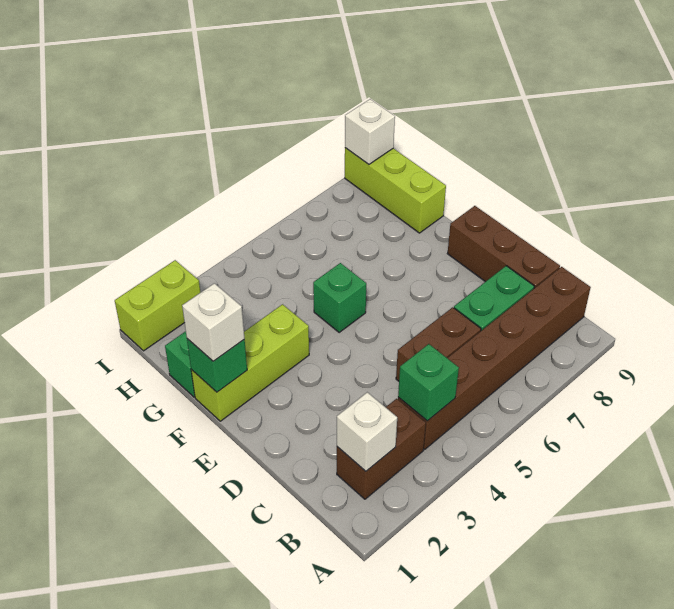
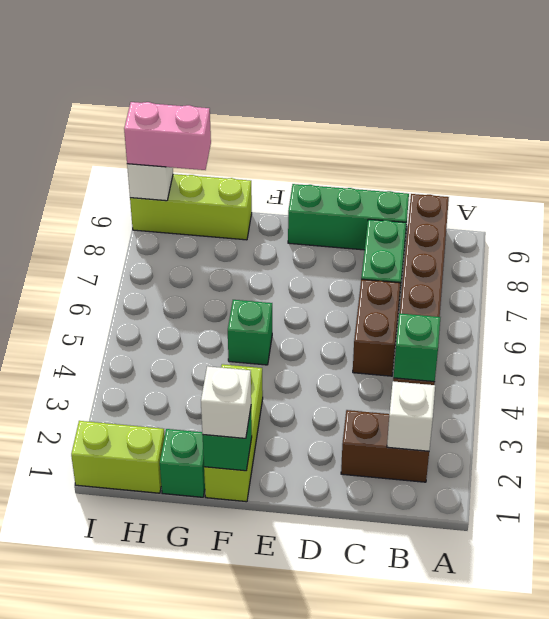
brown 1x2 brick [337,399,426,499] -> brown 1x2 brick turned to [341,410,429,482]
brown 1x3 brick [447,206,560,288] -> green 1x3 brick [288,184,409,250]
none -> pink 1x2 brick [124,102,211,170]
lime 1x2 brick [115,260,200,351] -> lime 1x2 brick turned to [71,421,165,493]

